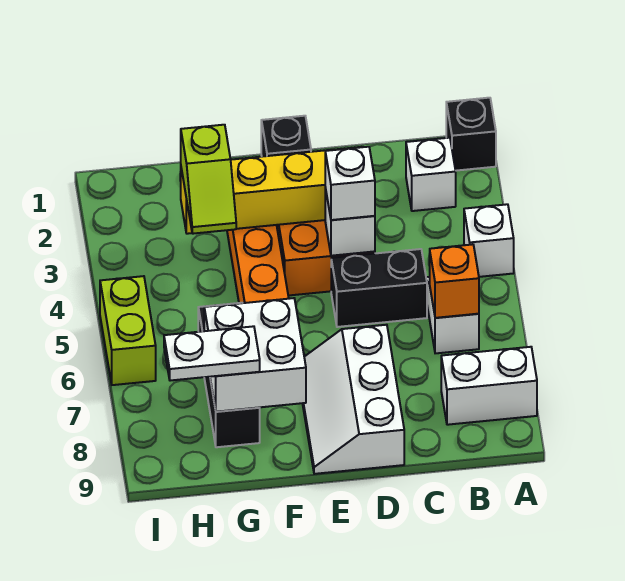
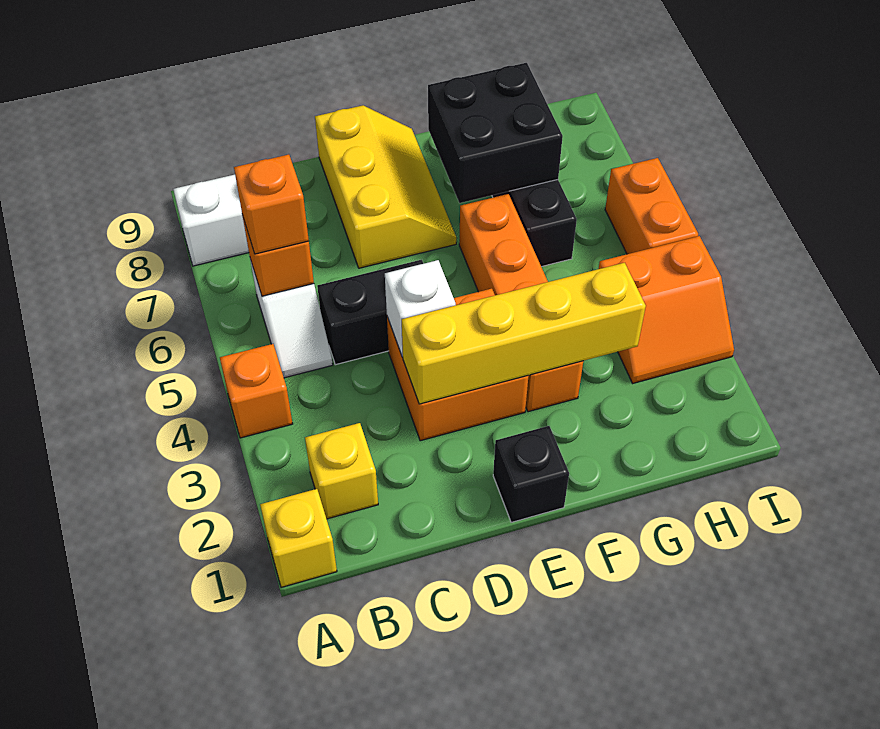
black 1x1 brick [446,98,496,171] -> yellow 1x1 brick [260,489,337,587]
white 1x1 brick [464,204,514,277] -> orange 1x1 brick [220,344,293,438]
white 1x1 brick [406,138,456,211] -> yellow 1x1 brick [305,423,378,519]
none -> orange 1x1 brick [234,155,309,254]
white 1x1 brick [325,147,375,220] -> none
white 2x3 slope [302,325,404,474] -> yellow 2x3 slope [315,105,456,268]
white 2x2 brick [204,298,306,412] -> black 2x2 brick [428,63,563,203]
lime 1x2 slope [181,125,236,234] -> none
white 1x2 plate [164,326,260,381] -> none
none -> orange 2x2 slope [599,236,734,383]
lime 1x2 brick [100,276,156,385] -> orange 1x2 brick [605,158,698,254]

